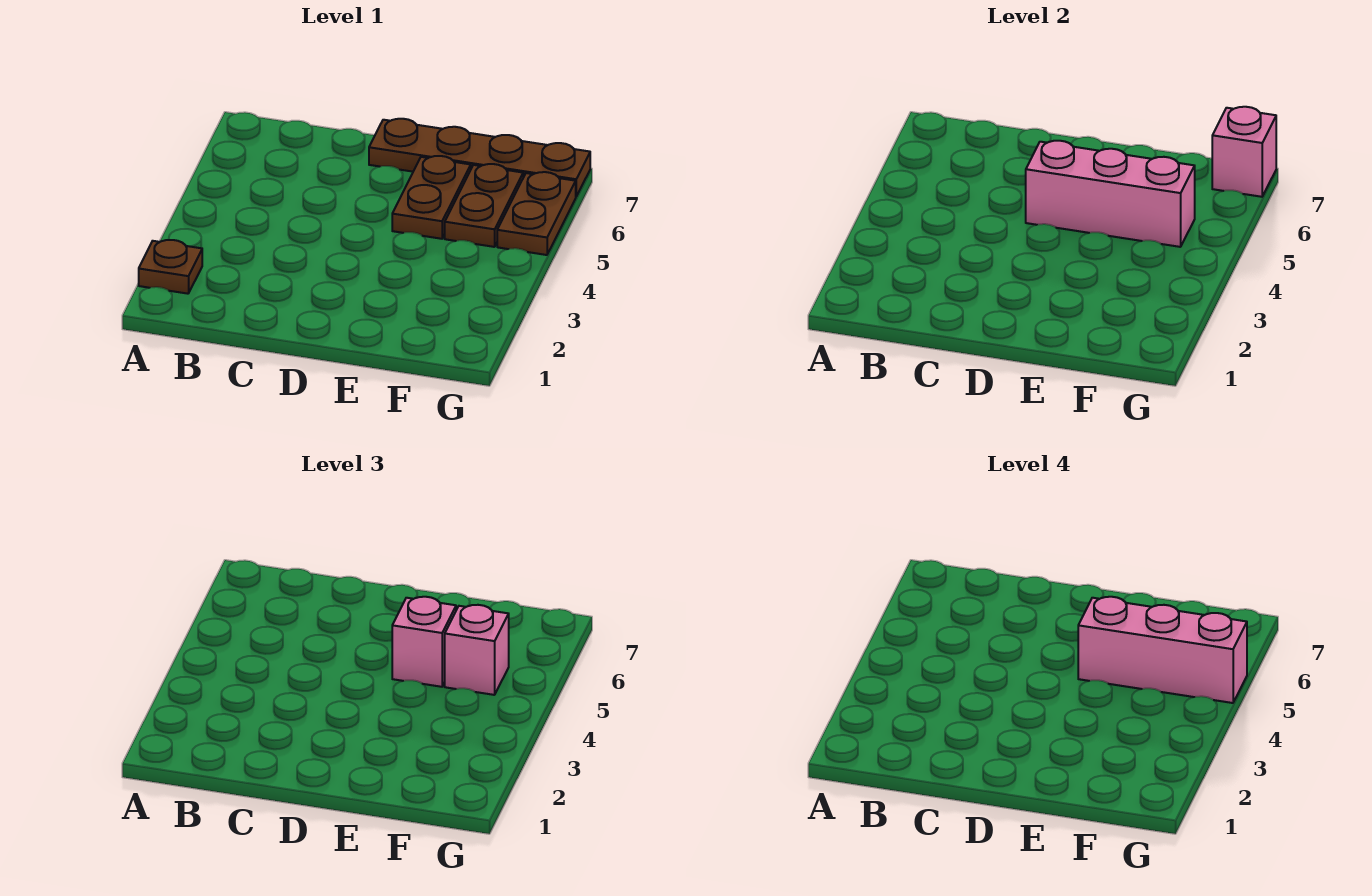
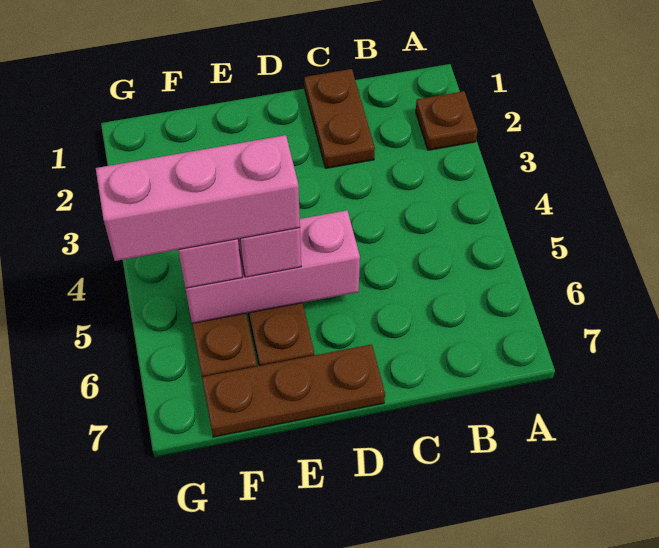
brown 1x4 plate [369,119,590,196] -> brown 1x3 plate [202,344,385,437]
brown 1x2 plate [497,172,576,255] -> brown 1x2 plate moved to [304,69,375,168]
pink 1x1 brick [1212,107,1276,197] -> none

